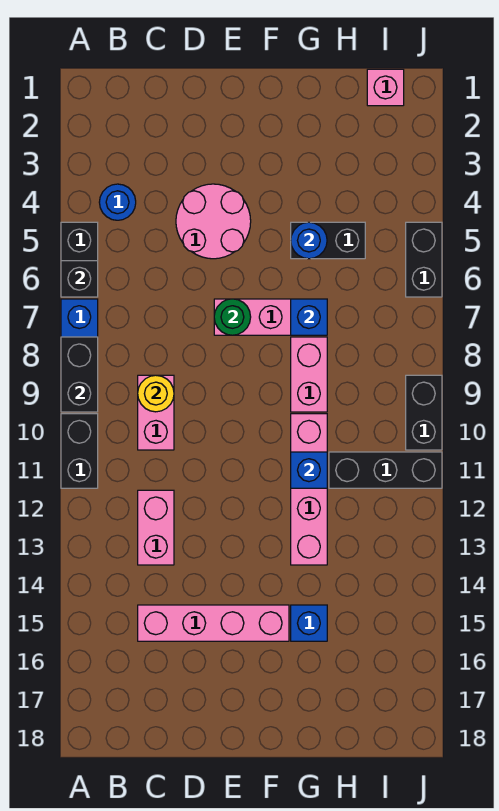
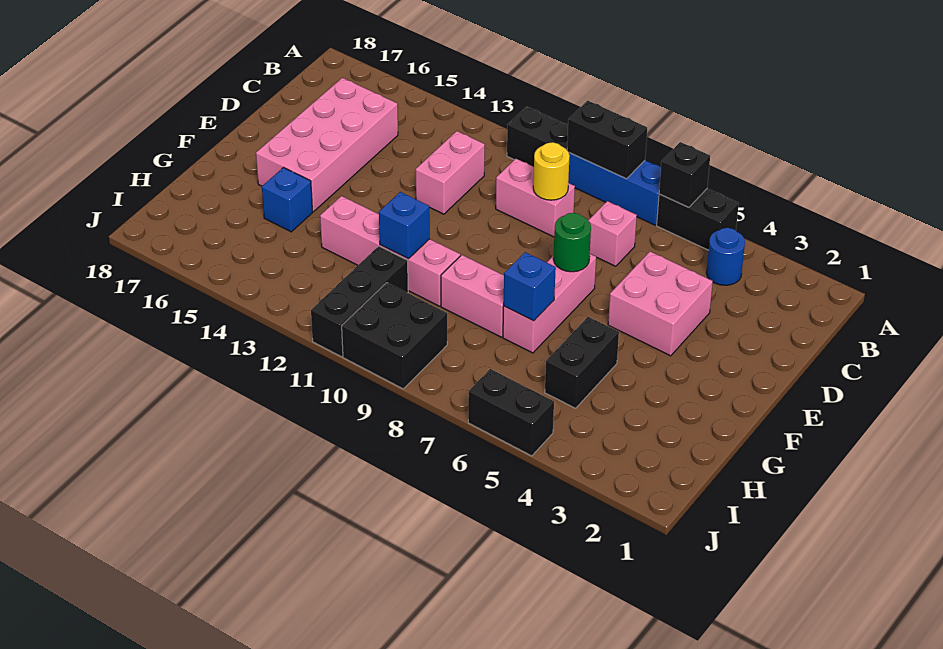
pink 1x2 brick [138,490,174,565] -> pink 1x2 brick turned to [416,131,485,214]
pink 1x4 brick [138,605,289,641] -> pink 2x4 brick [256,78,398,212]
pink 2x2 round brick [176,184,251,259] -> pink 2x2 brick [608,251,713,356]
blue 1x1 round brick [291,222,327,259] -> none
pink 1x1 brick [367,69,404,106] -> pink 1x1 brick moved to [588,201,637,266]
black 1x2 brick [406,375,442,450] -> black 2x2 brick [342,283,447,389]

